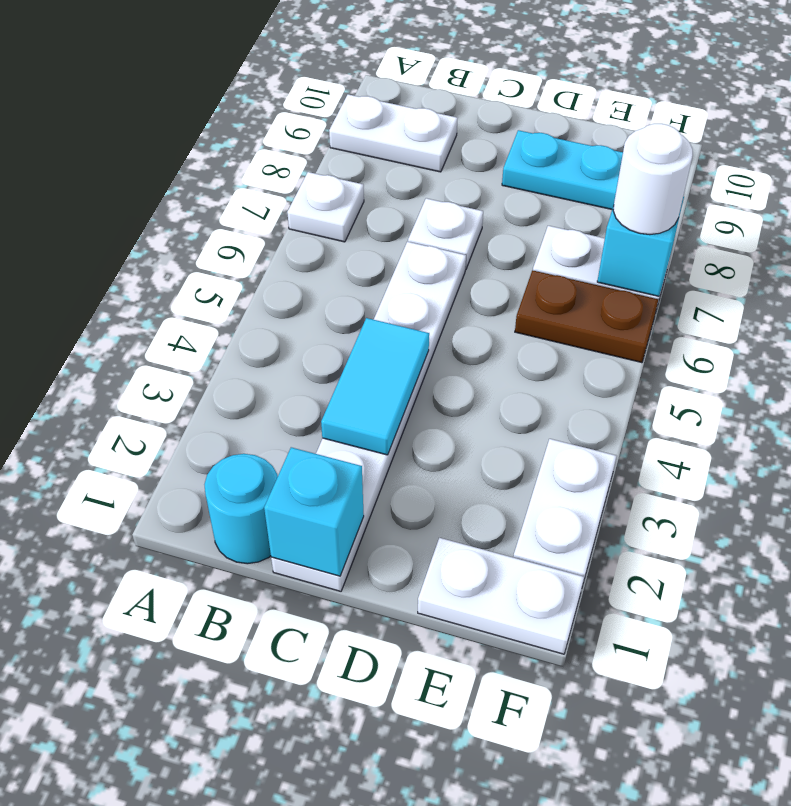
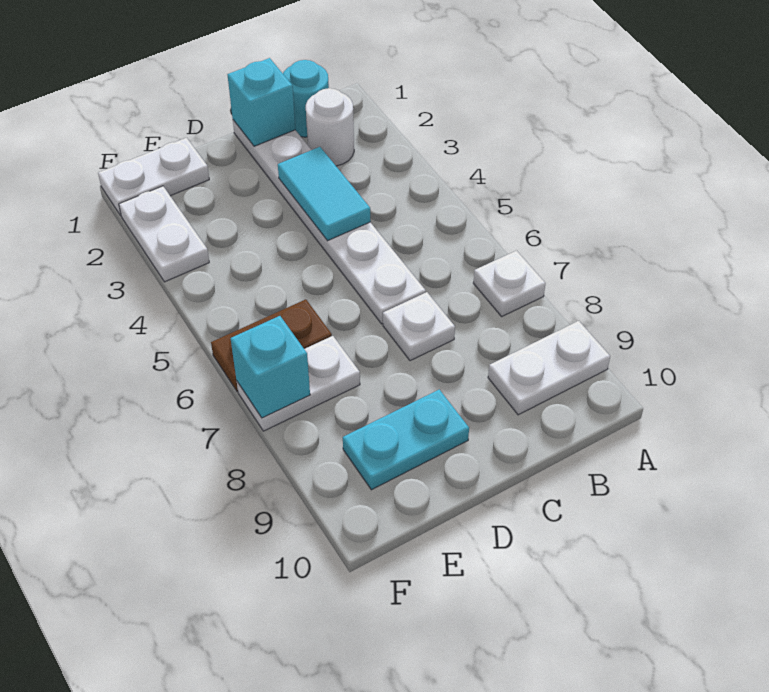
white 1x1 round brick [613,124,693,235] -> white 1x1 round brick moved to [306,88,354,166]

